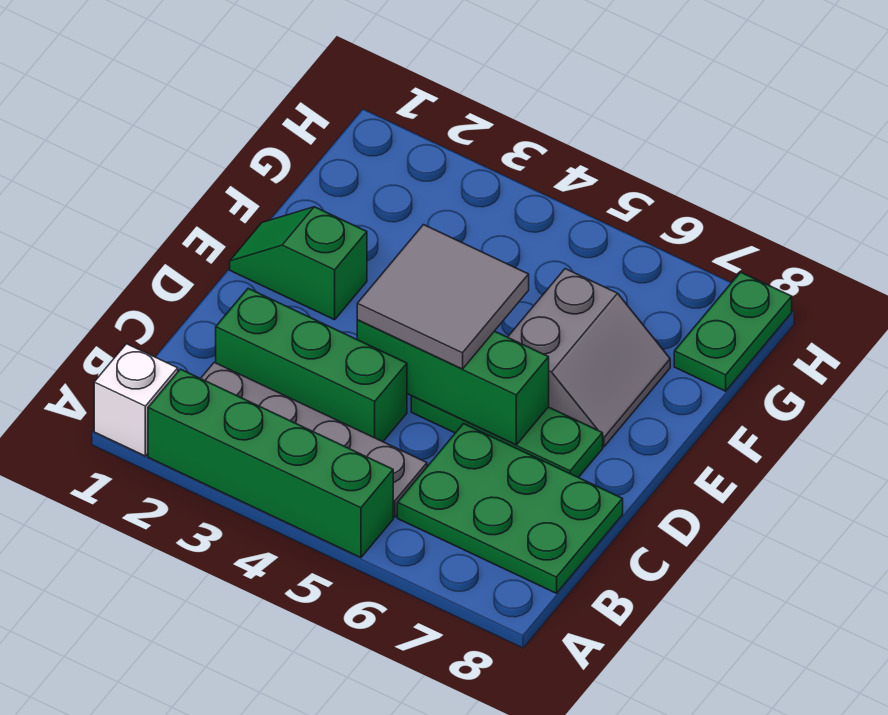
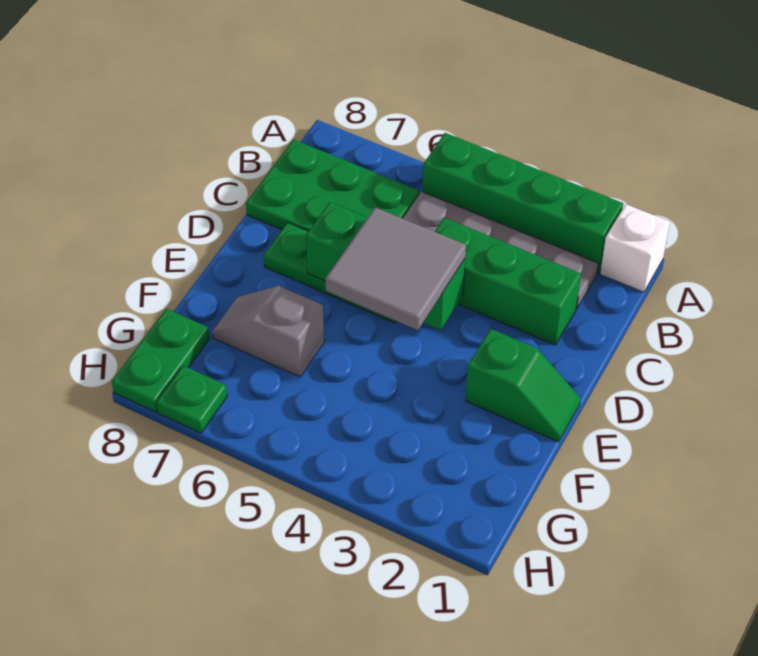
grey 2x2 slope [508,269,670,447] -> grey 1x2 slope [212,286,324,377]
none -> green 1x1 plate [157,366,227,433]

